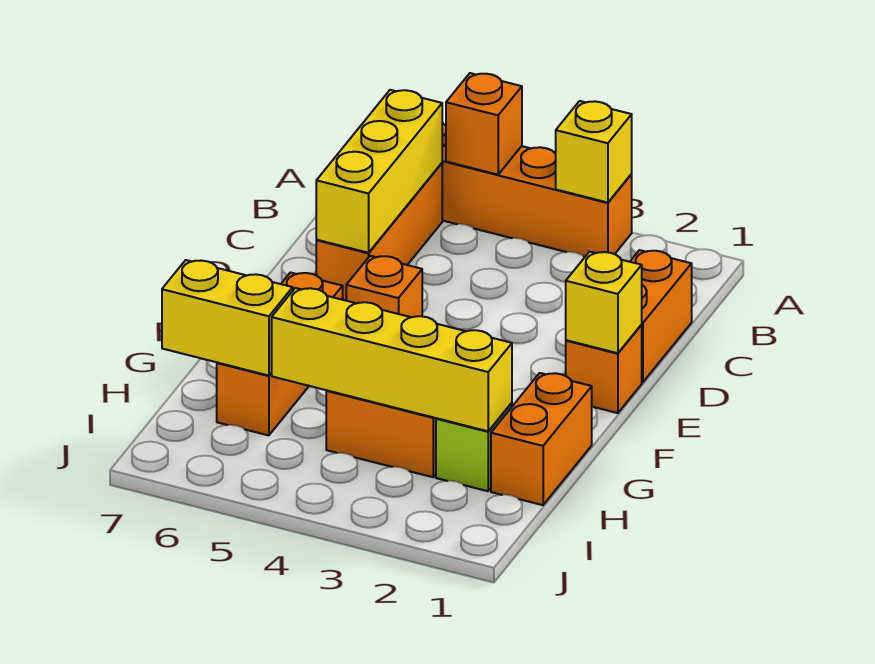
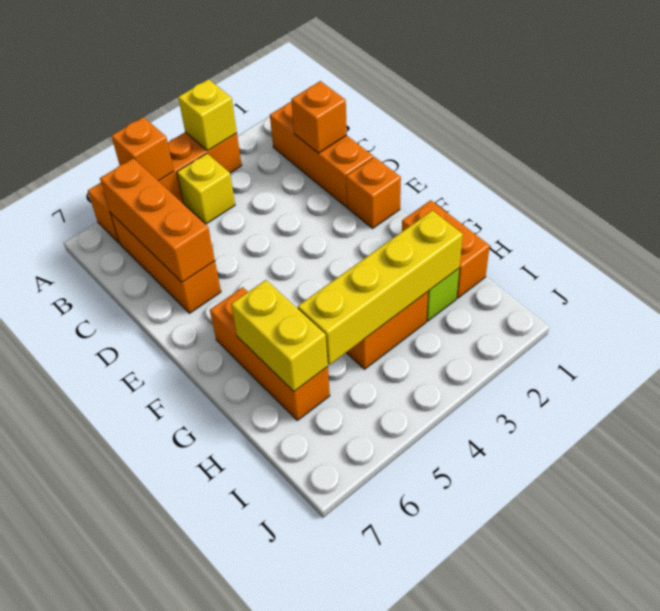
yellow 1x3 brick [316,90,442,253] -> orange 1x3 brick [100,158,215,282]
orange 1x2 brick [630,250,692,382] -> orange 1x3 brick [270,102,373,207]
yellow 1x1 brick [566,252,642,353] -> yellow 1x1 brick moved to [177,154,235,224]
orange 1x1 brick [346,256,422,317] -> orange 1x1 brick moved to [291,81,347,153]
yellow 1x2 brick [162,260,293,376] -> yellow 1x2 brick turned to [231,280,328,391]

